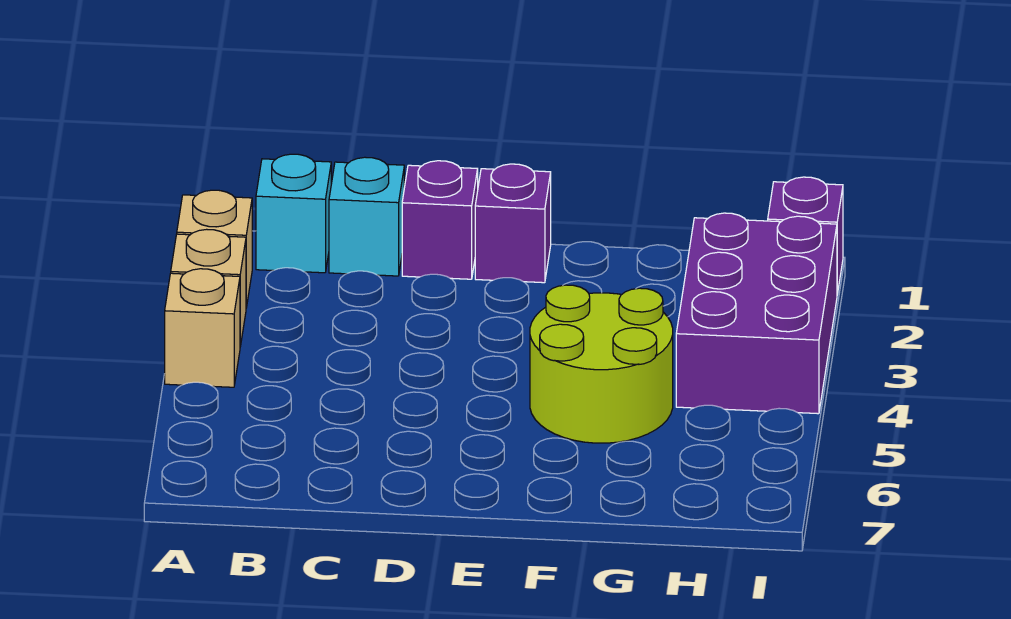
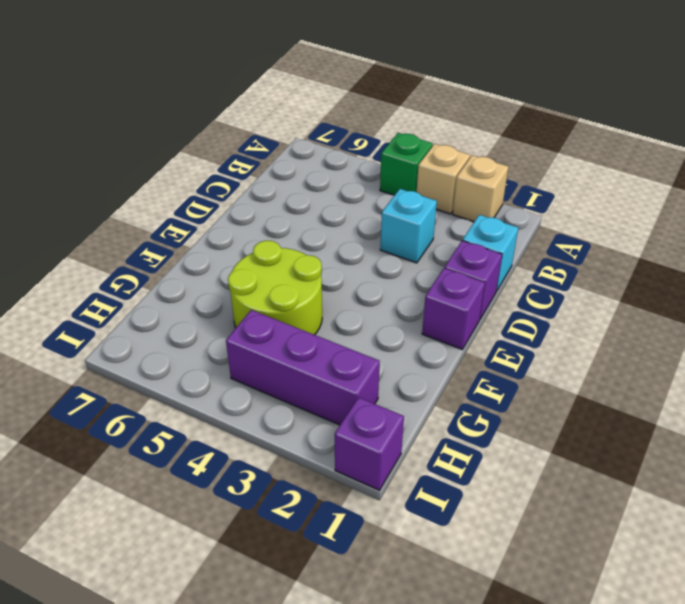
tan 1x1 brick [165,269,240,387] -> green 1x1 brick [380,133,433,195]
cyan 1x1 brick [256,154,331,273] -> cyan 1x1 brick moved to [380,189,437,263]
purple 2x3 brick [676,213,837,414] -> purple 1x3 brick [226,310,380,425]

